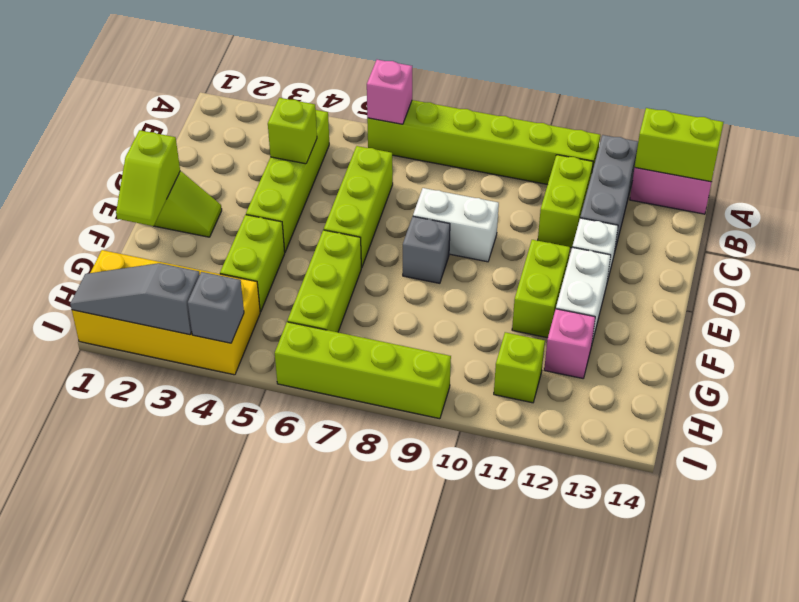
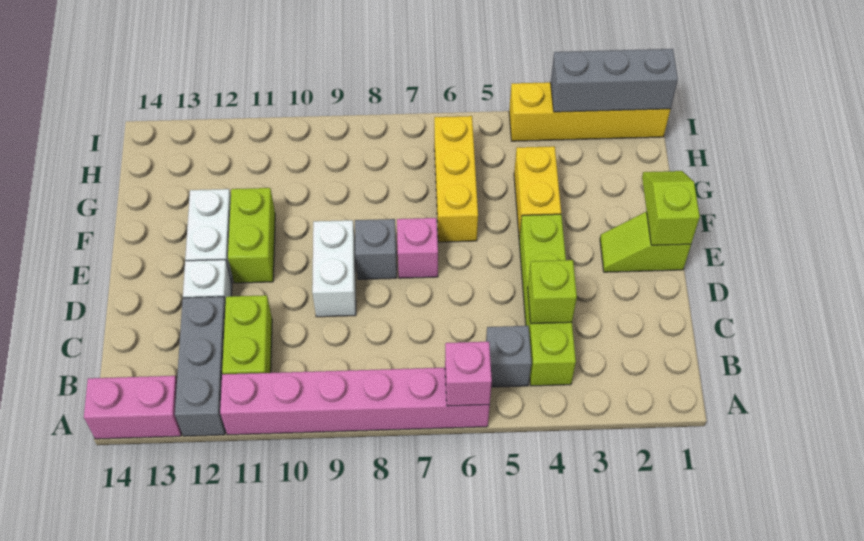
lime 1x6 brick [367,100,600,185] -> pink 1x6 brick [220,368,490,435]
lime 1x2 brick [635,108,724,182] -> none
lime 1x3 brick [324,146,393,268] -> none
white 1x2 brick [413,188,499,262] -> white 1x2 brick turned to [312,220,356,317]
lime 1x2 brick [220,215,285,312] -> yellow 1x2 brick [514,146,561,238]
lime 1x3 brick [287,230,361,332] -> yellow 1x3 brick [434,116,478,242]
pink 1x1 brick [544,309,595,378] -> pink 1x1 brick moved to [397,218,438,278]
yellow 2x4 brick [72,250,260,375] -> yellow 1x4 brick [509,82,670,141]
lime 1x1 brick [494,332,545,403] -> none
grey 1x3 slope [70,263,200,335] -> grey 1x3 brick [551,49,678,112]
grey 1x1 brick [188,272,244,343] -> grey 1x1 brick moved to [486,326,532,387]
lime 1x4 brick [275,322,451,419] -> none

